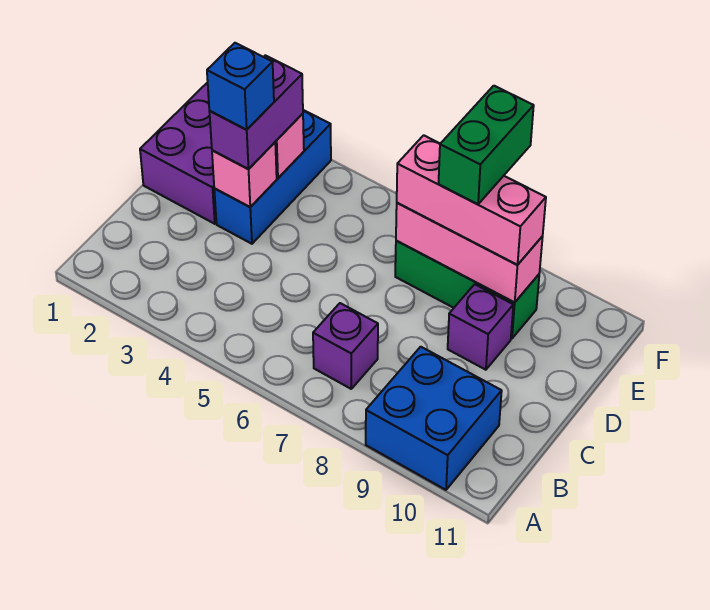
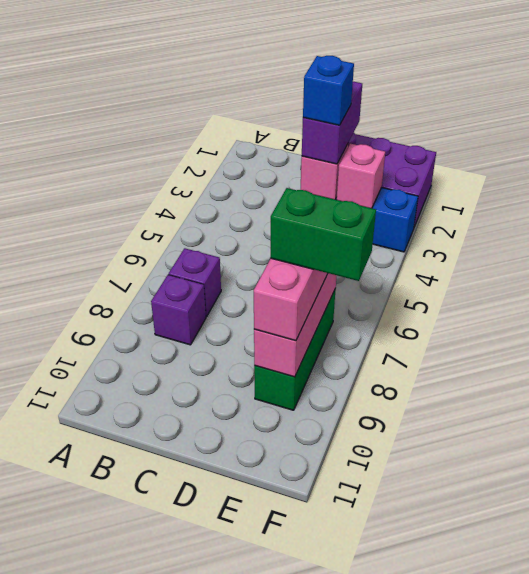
blue 2x2 brick [366,347,502,490] -> none
purple 1x2 brick [209,55,303,169] -> purple 1x2 brick turned to [302,82,362,164]
purple 1x1 brick [448,284,513,370] -> purple 1x1 brick moved to [151,275,206,345]

